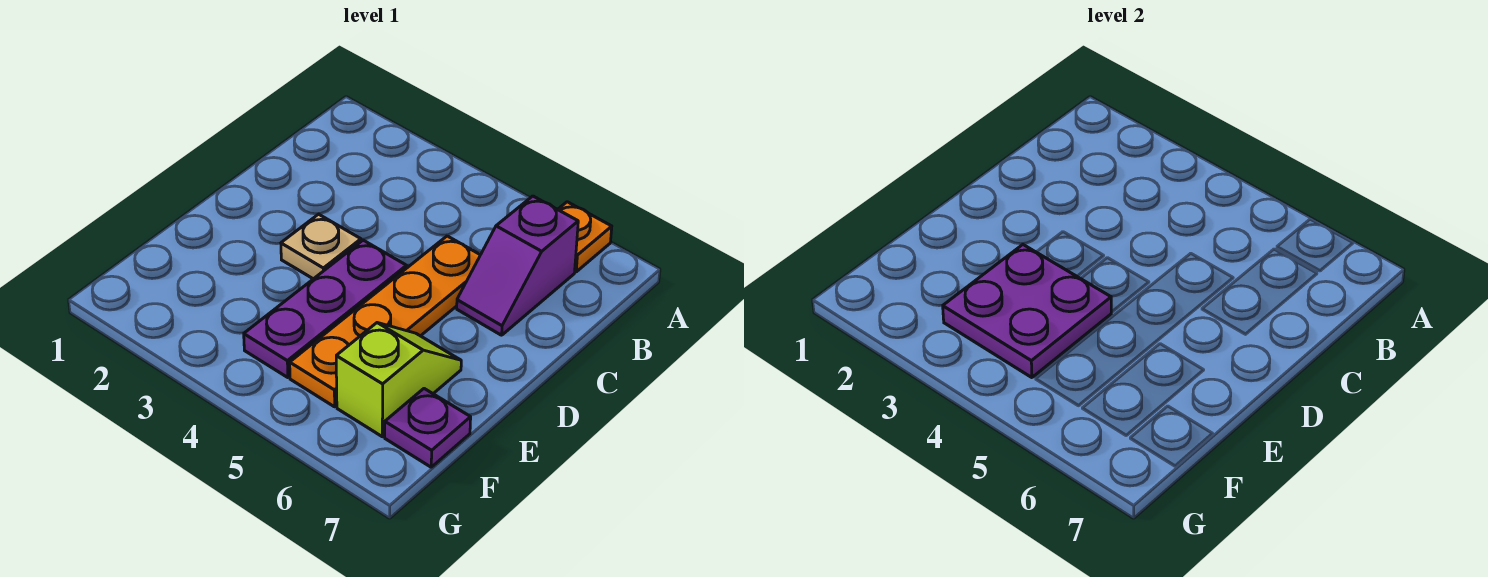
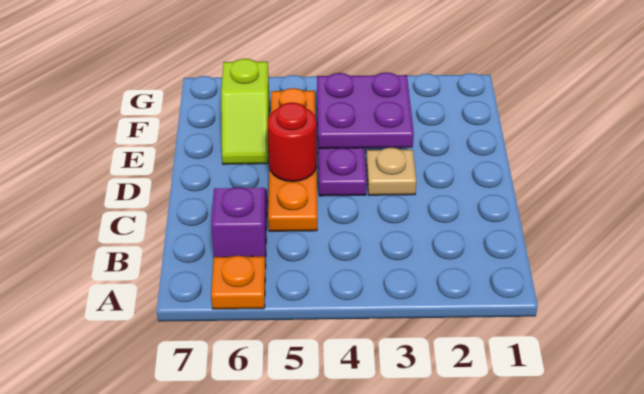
none -> red 1x1 round brick [268,102,316,182]
purple 1x1 plate [385,389,471,467] -> none

